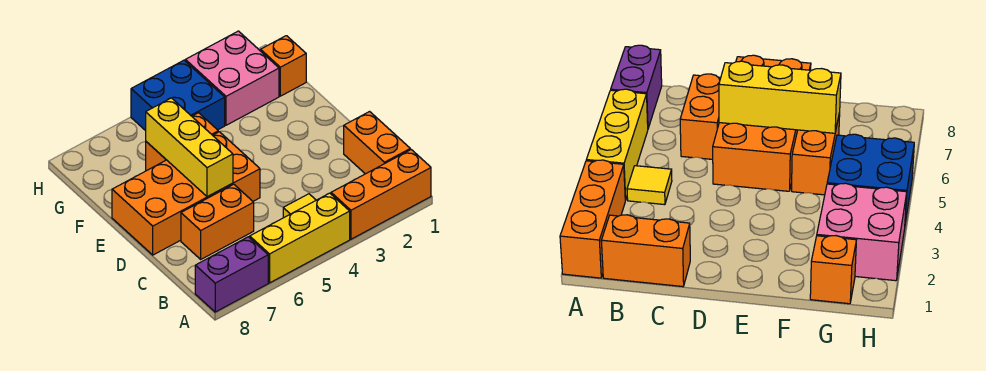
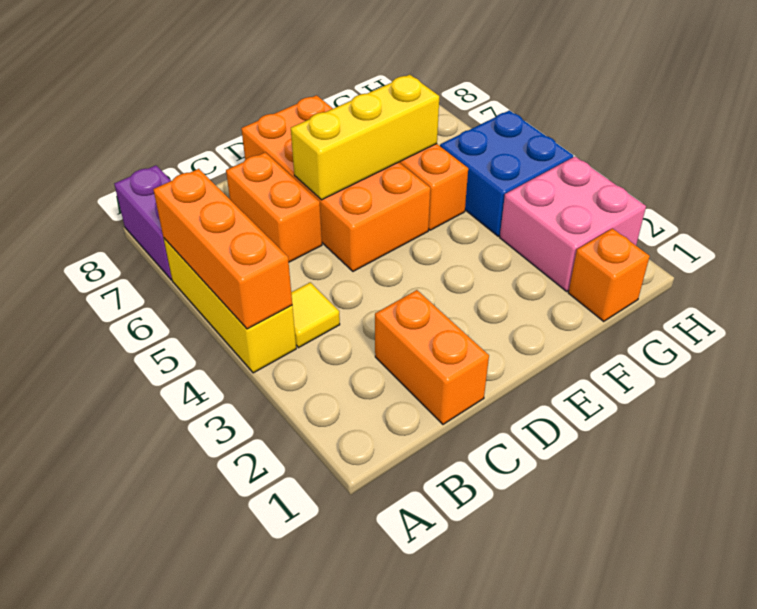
orange 1x3 brick [331,150,431,239] -> orange 1x3 brick moved to [153,169,292,329]
orange 1x2 brick [344,112,410,174] -> orange 1x2 brick turned to [375,290,489,424]

